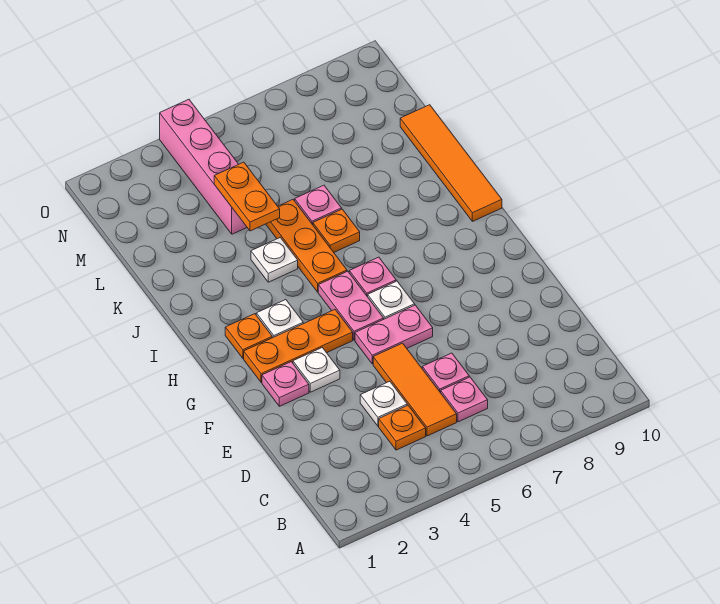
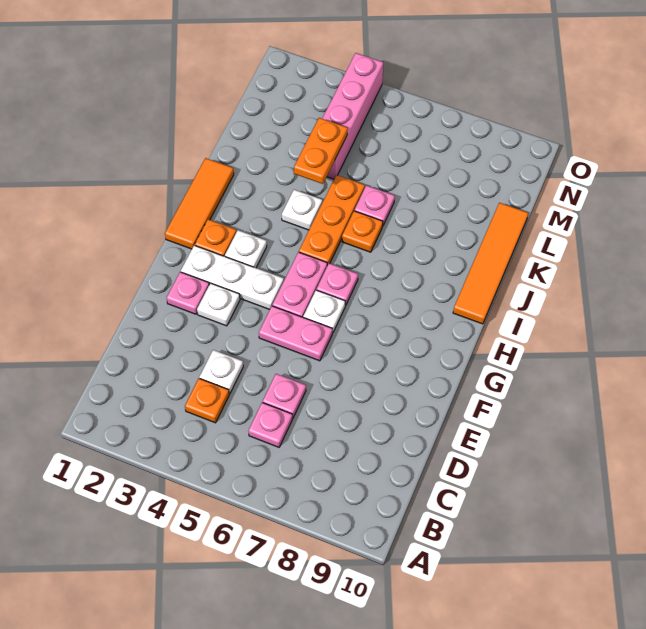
orange 1x3 tile [373,343,457,436] -> orange 1x3 tile moved to [165,158,234,249]
orange 1x3 plate [244,310,353,382] -> white 1x3 plate [181,245,284,309]

